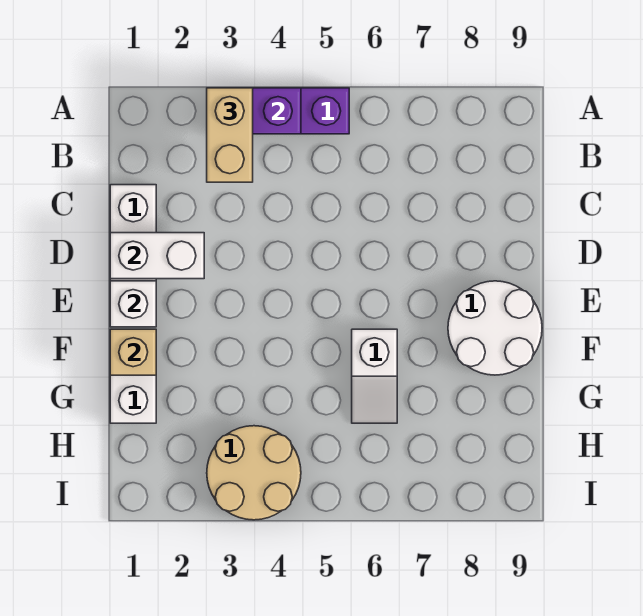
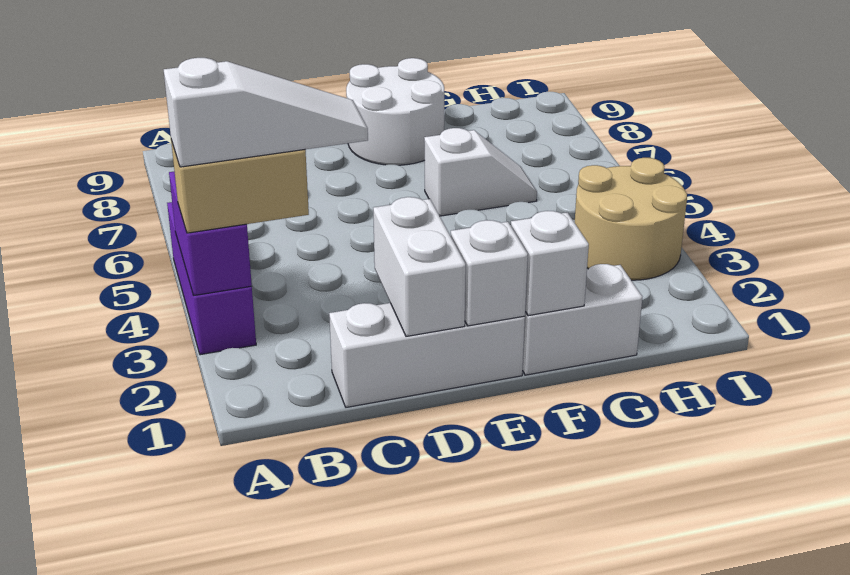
none -> white 1x3 slope [164,58,368,167]
tan 1x1 brick [110,329,156,375] -> white 1x1 brick [511,211,589,316]

